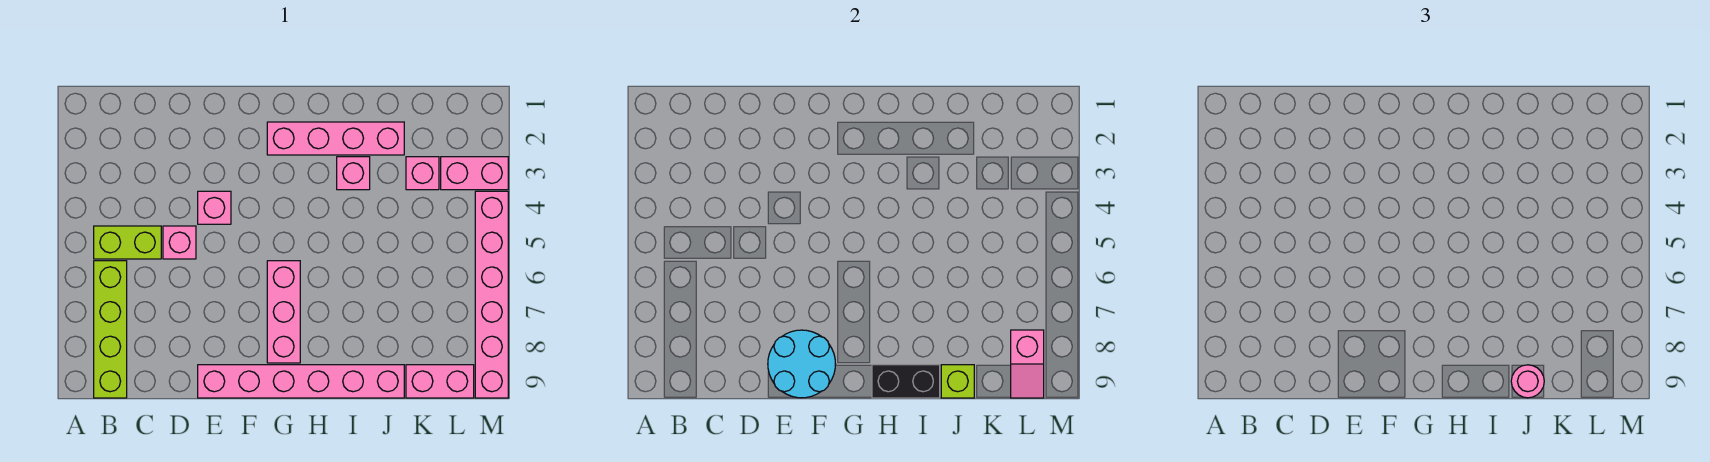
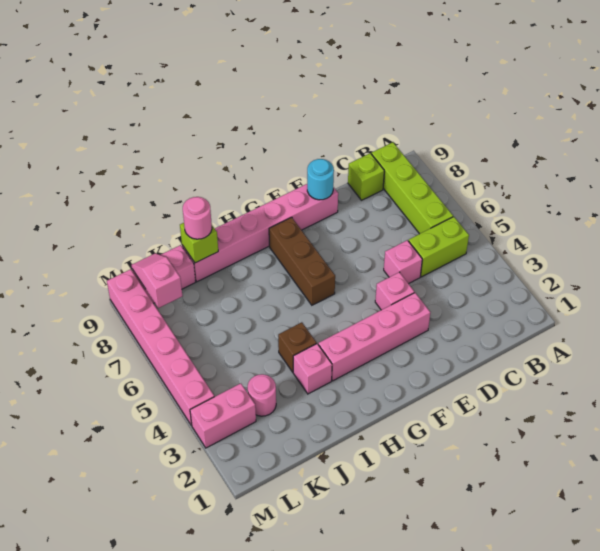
none -> lime 1x1 brick [348,153,384,200]
cyan 2x2 round brick [768,330,835,398] -> cyan 1x1 round brick [307,159,334,200]
pink 1x4 brick [267,122,404,155] -> pink 1x4 brick moved to [318,293,430,381]
pink 1x3 brick [267,261,300,363] -> brown 1x3 brick [269,217,335,305]
black 1x2 brick [872,365,940,398] -> none
none -> brown 1x1 brick [278,322,317,372]
pink 1x1 brick [406,157,439,190] -> pink 1x1 round brick [248,374,276,416]

